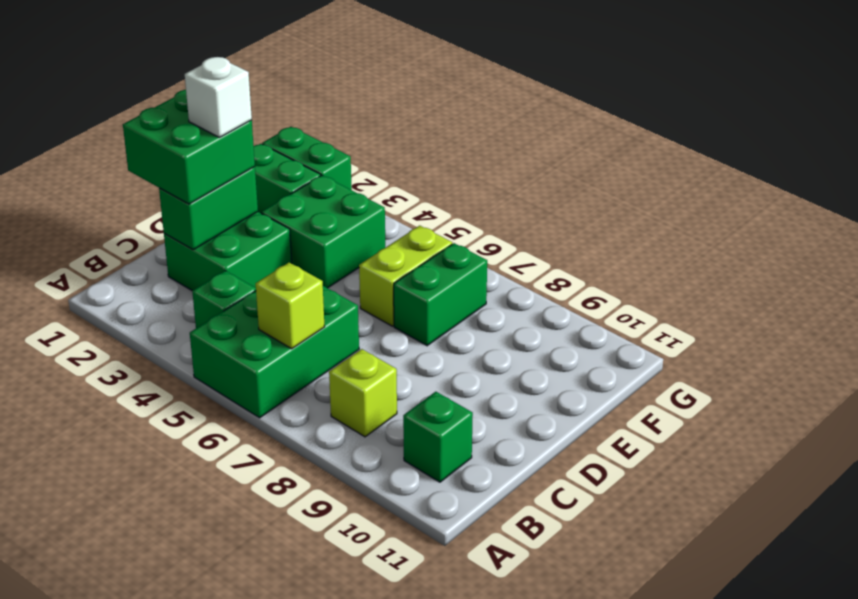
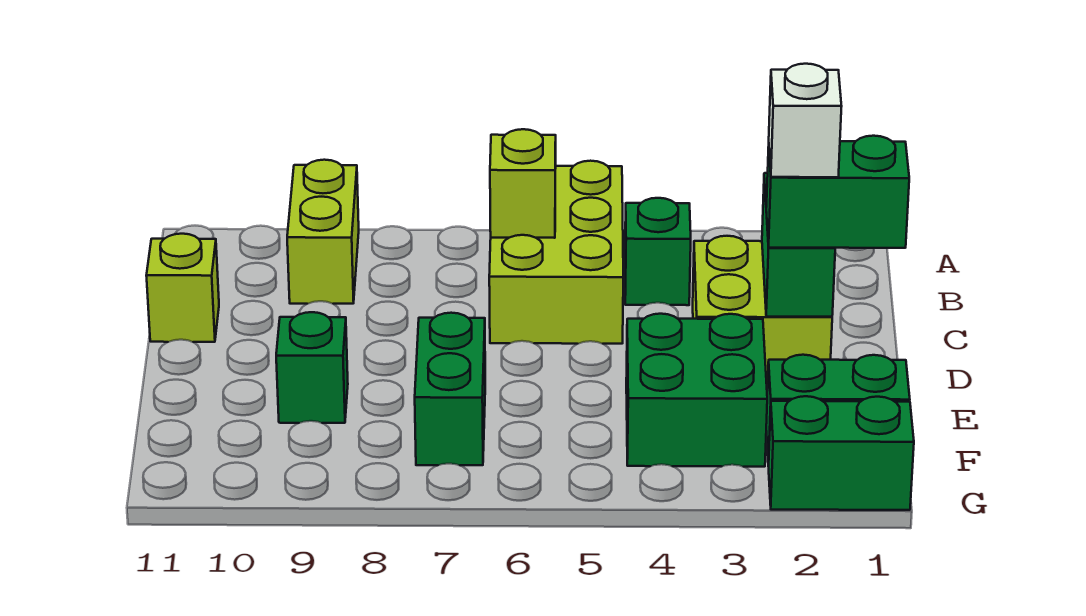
green 2x3 brick [190,286,359,418] -> lime 2x3 brick [489,161,623,344]
lime 1x1 brick [329,349,397,437] -> lime 1x1 brick moved to [146,234,219,342]
green 1x1 brick [403,392,473,482] -> green 1x1 brick moved to [276,312,348,423]
green 2x2 brick [123,90,255,204] -> green 1x2 brick [766,136,909,248]
green 2x2 brick [164,212,292,291] -> lime 2x2 brick [693,236,832,384]
lime 1x2 brick [359,226,452,326] -> lime 1x2 brick moved to [287,160,359,304]

